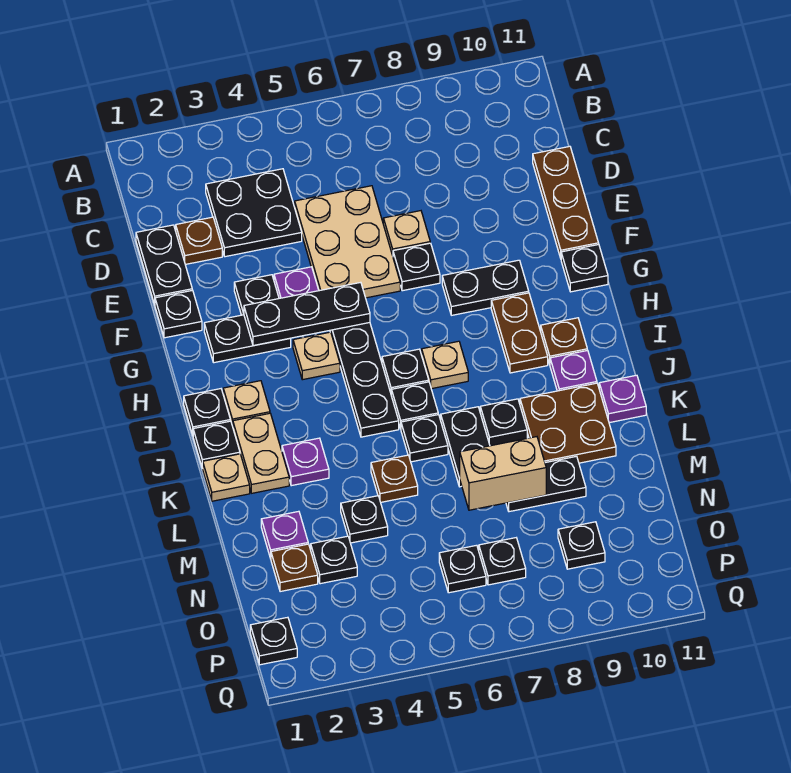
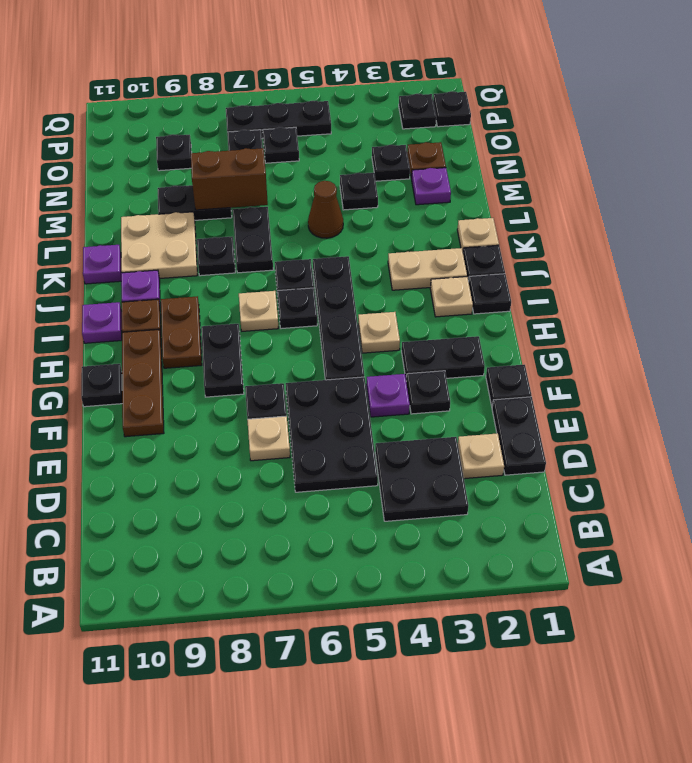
brown 1x1 plate [176,217,222,264] -> tan 1x1 plate [458,433,504,479]
tan 2x3 plate [295,186,400,298] -> black 2x3 plate [286,377,378,492]
brown 1x3 plate [533,146,599,258] -> brown 1x3 plate moved to [122,329,164,437]
black 1x3 plate [244,282,370,346] -> black 1x3 plate moved to [226,101,331,139]
black 1x2 plate [442,260,529,315] -> black 1x2 plate turned to [201,324,244,397]
tan 1x2 plate [233,413,289,493] -> tan 1x2 plate turned to [388,248,467,290]
purple 1x1 plate [282,438,329,486] -> purple 1x1 plate moved to [82,302,122,343]
black 1x1 plate [401,415,448,462] -> black 1x1 plate moved to [399,94,436,129]
brown 2x2 plate [520,383,616,463] -> tan 2x2 plate [121,212,197,279]
brown 1x1 plate [371,455,418,502] -> brown 1x1 cone [308,181,343,238]
tan 1x2 brick [460,437,546,510] -> brown 1x2 brick [191,148,268,210]

